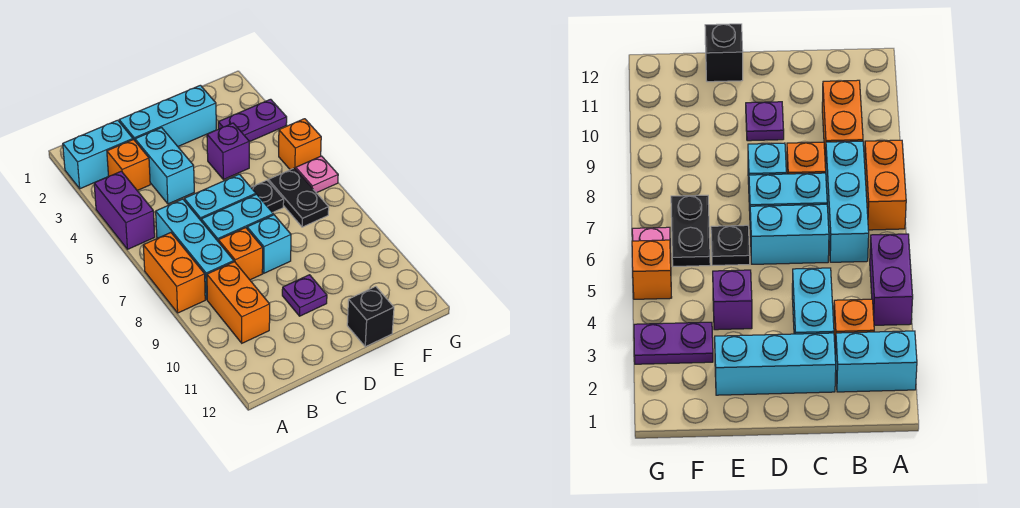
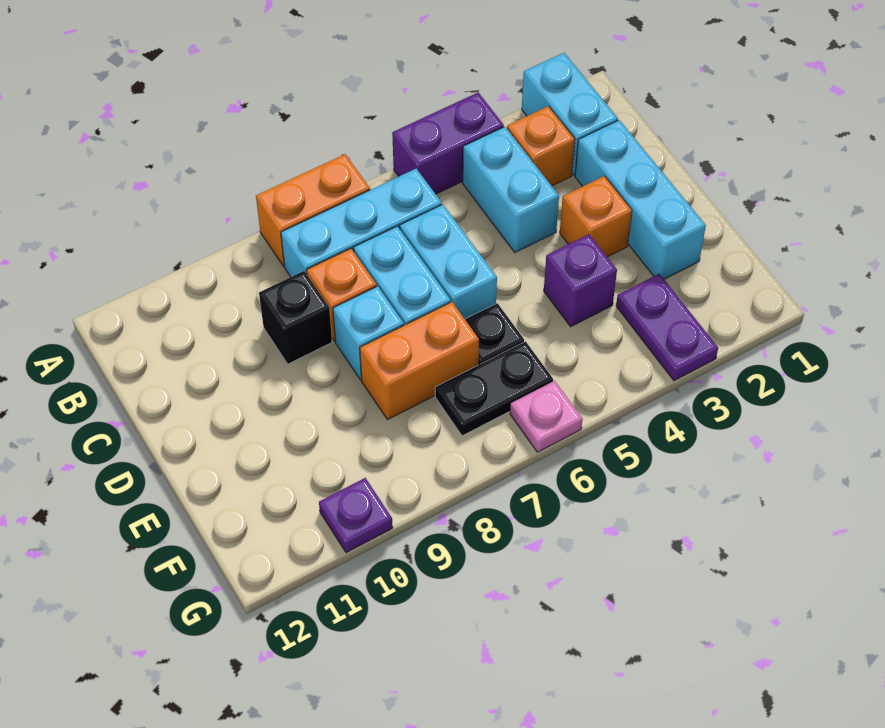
orange 1x2 brick [207,262,270,343] -> orange 1x2 brick moved to [360,302,479,420]
cyan 1x2 brick [135,128,194,204] -> cyan 1x2 brick turned to [463,127,559,252]
purple 1x1 plate [282,275,327,316] -> purple 1x1 plate moved to [319,478,393,553]
black 1x1 brick [347,286,394,347] -> black 1x1 brick moved to [259,271,332,364]
orange 1x1 brick [279,119,321,170] -> orange 1x1 brick moved to [560,176,632,257]

